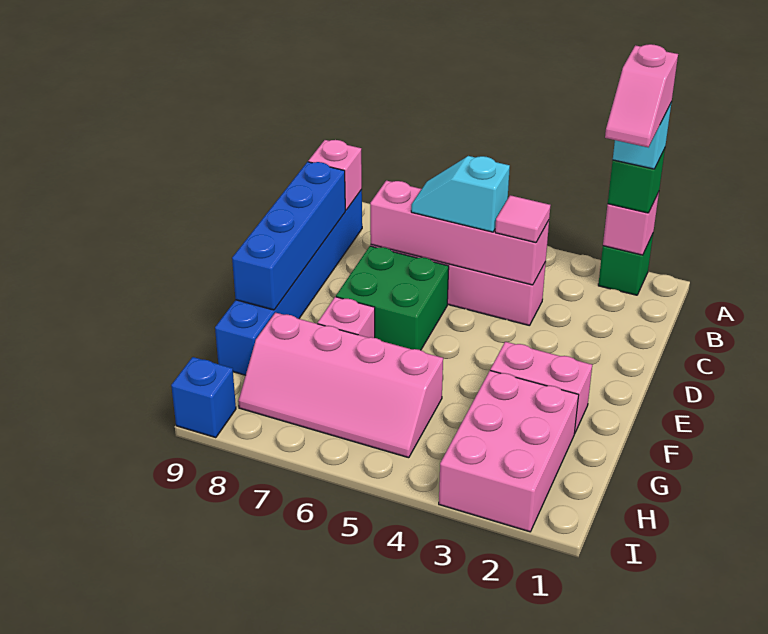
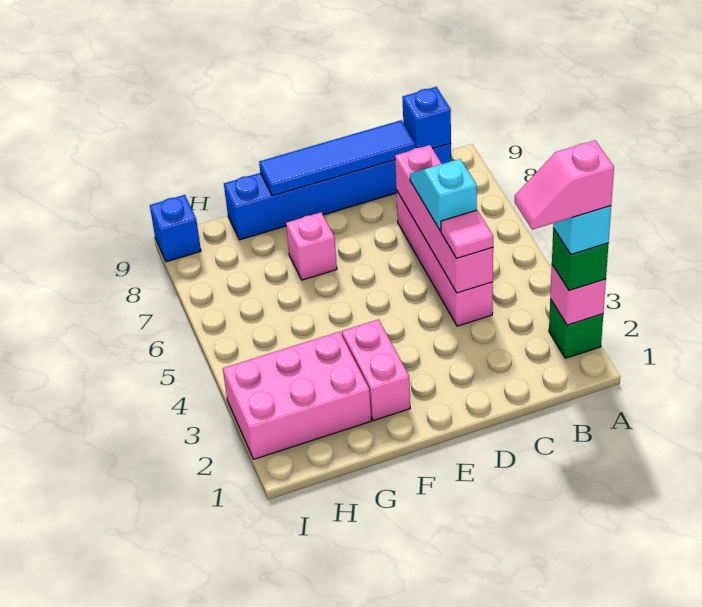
pink 1x1 brick [308,140,362,210] -> blue 1x1 brick [402,87,451,149]
blue 1x4 brick [232,162,345,310] -> blue 1x4 tile [259,120,415,196]
green 2x2 brick [336,246,449,350] -> none
pink 2x4 slope [238,313,443,458] -> none

